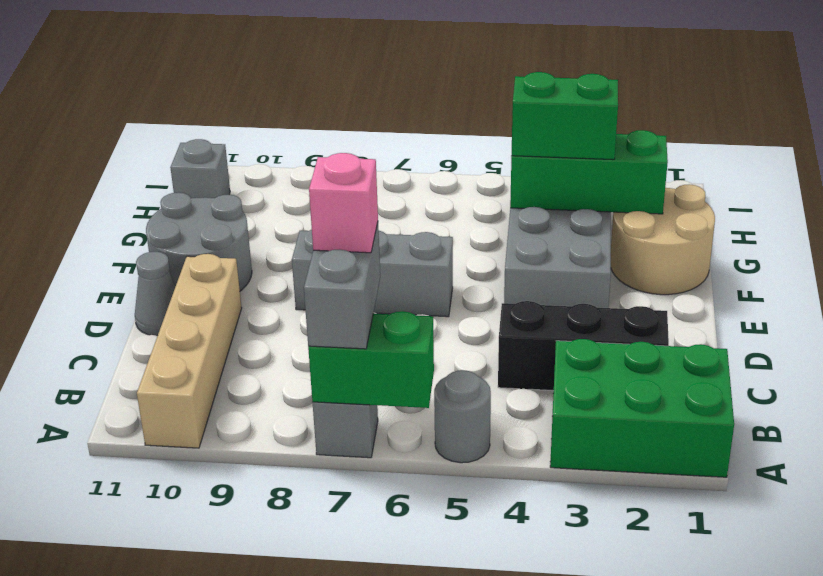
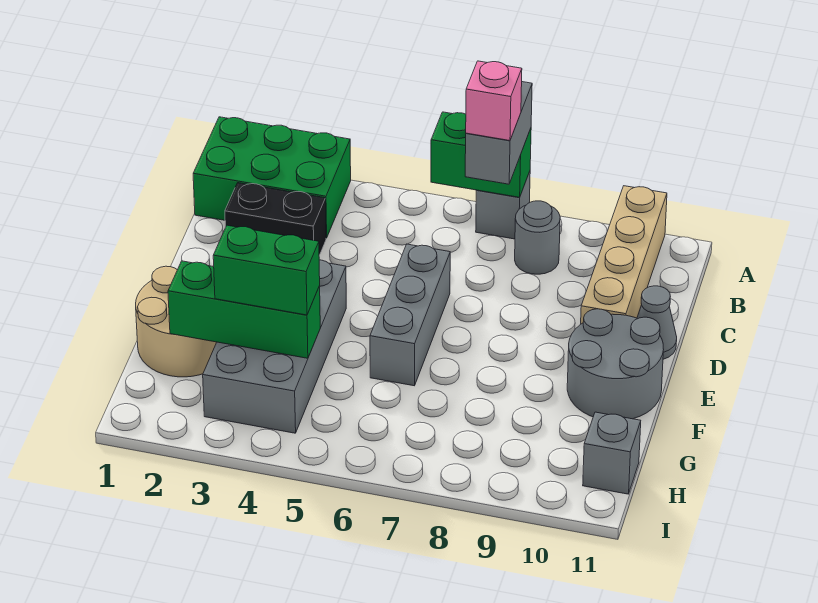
grey 1x1 round brick [434,370,491,463] -> grey 1x1 round brick moved to [515,201,560,274]
black 1x3 brick [498,301,669,391] -> black 1x2 brick [225,183,326,256]
grey 1x3 brick [292,229,453,317] -> grey 1x3 brick turned to [370,244,450,386]

